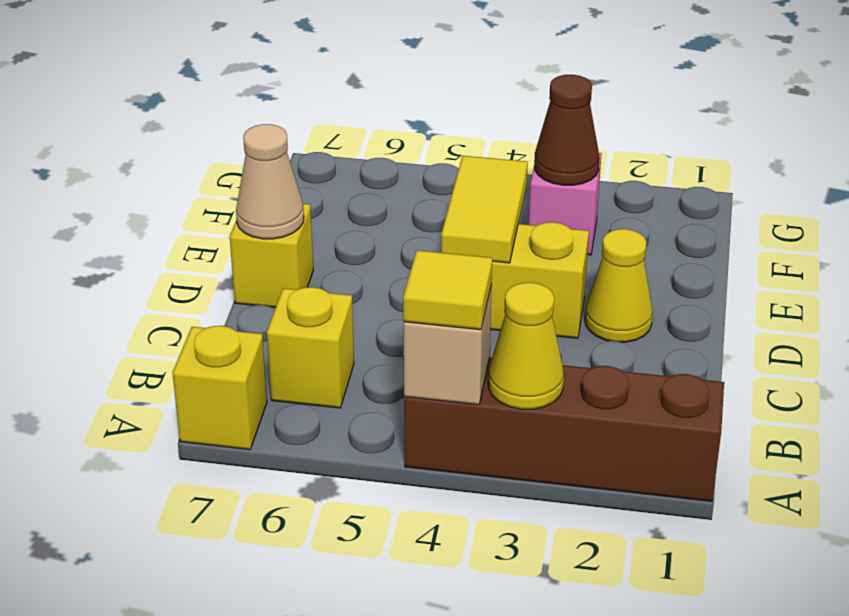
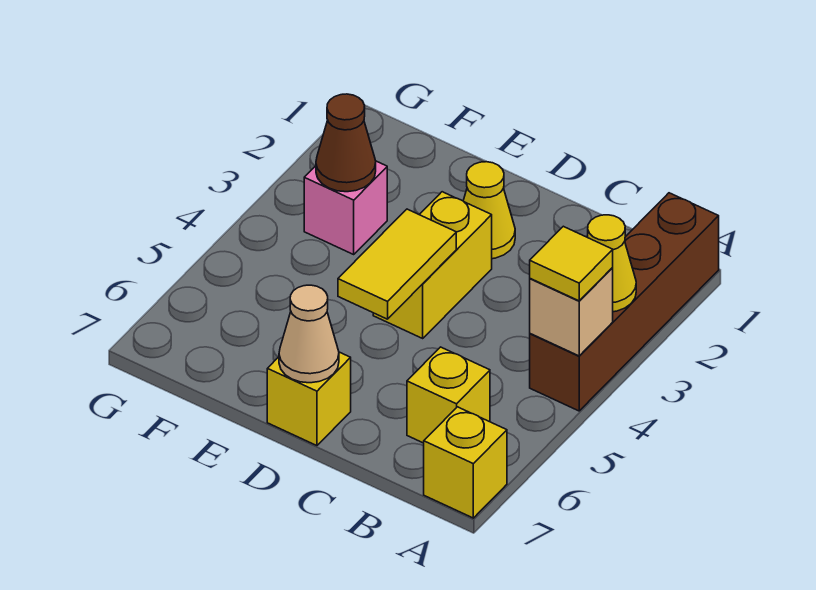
yellow 1x2 tile [441,156,528,263] -> yellow 1x2 tile turned to [338,209,456,319]

